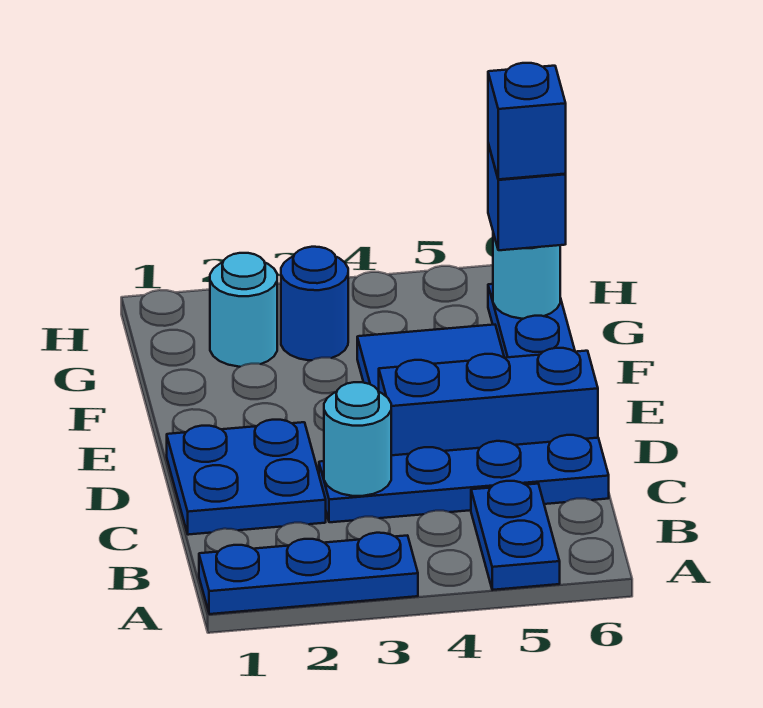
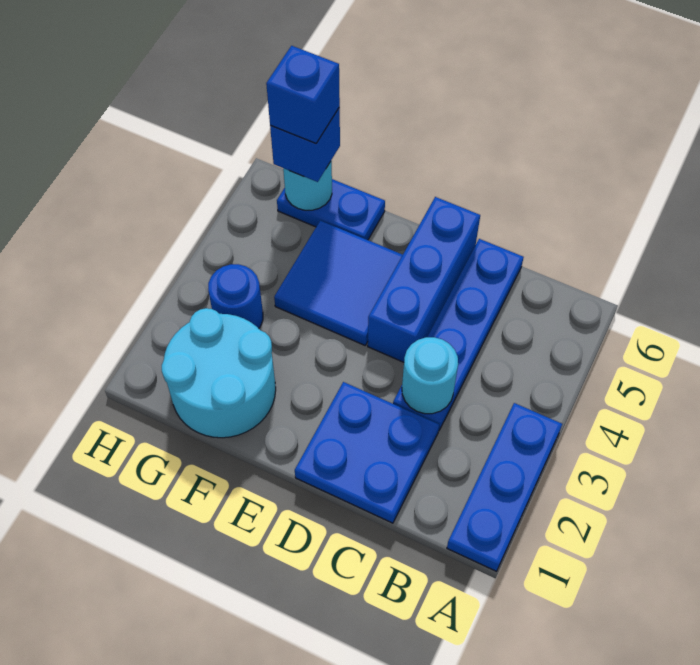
blue 1x2 plate [471,481,560,590] -> none
cyan 1x1 round brick [210,253,277,367] -> cyan 2x2 round brick [162,308,276,438]

